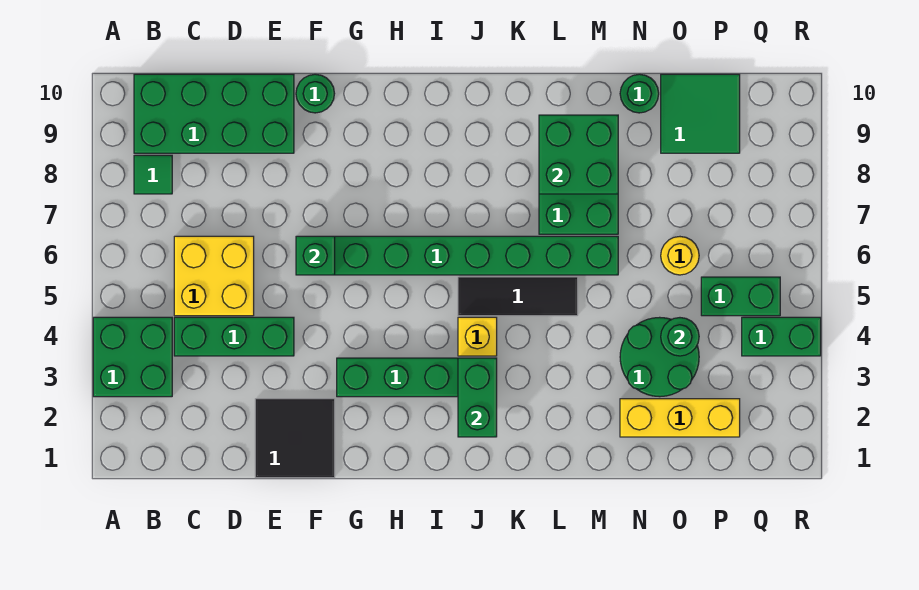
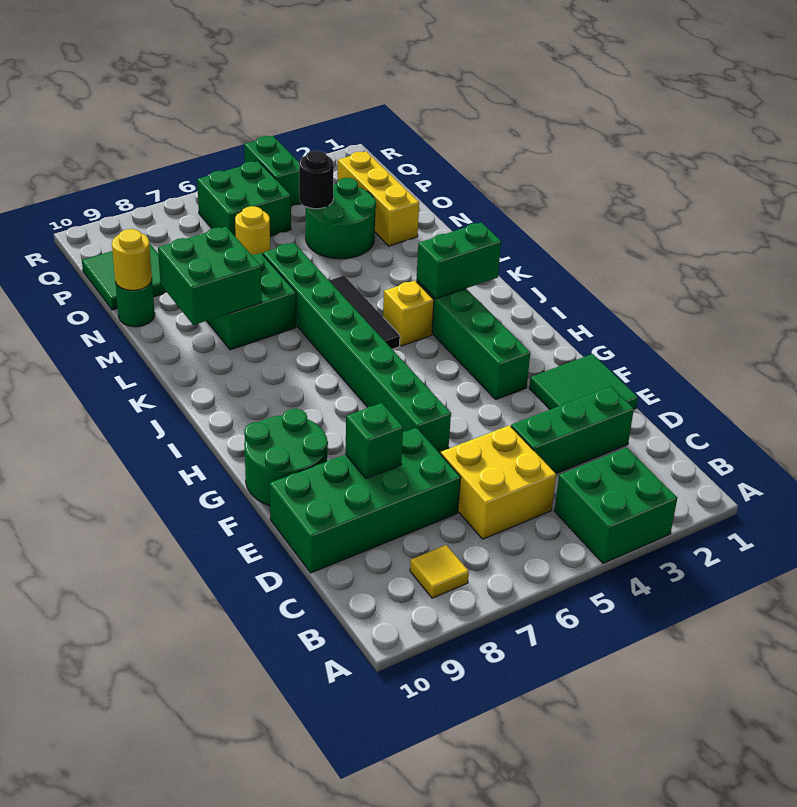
green 1x1 tile [134,155,172,194] -> yellow 1x1 tile [410,545,469,598]
green 2x4 brick [134,74,294,153] -> green 2x4 brick turned to [270,428,461,573]
green 1x3 brick [174,317,294,356] -> green 1x3 brick turned to [511,386,634,474]
black 2x2 tile [255,399,335,478] -> green 2x2 tile [529,354,638,409]
green 1x1 brick [296,236,335,275] -> green 1x1 brick moved to [345,403,403,478]
green 1x1 round brick [296,74,335,113] -> green 2x2 round brick [244,409,328,506]
none -> yellow 1x1 round brick [112,229,152,290]
green 1x1 round brick [661,318,699,356] -> black 1x1 round brick [299,151,334,209]
green 1x2 brick [701,277,780,316] -> green 2x2 brick [197,161,291,237]

